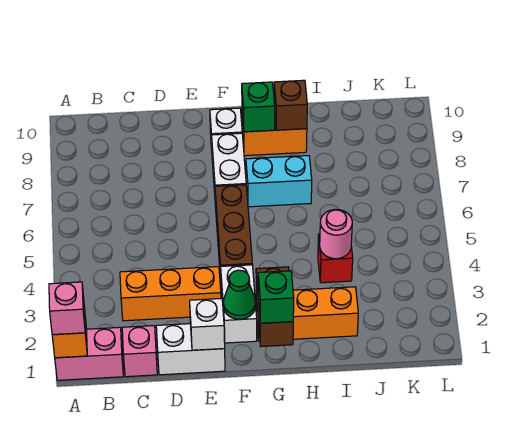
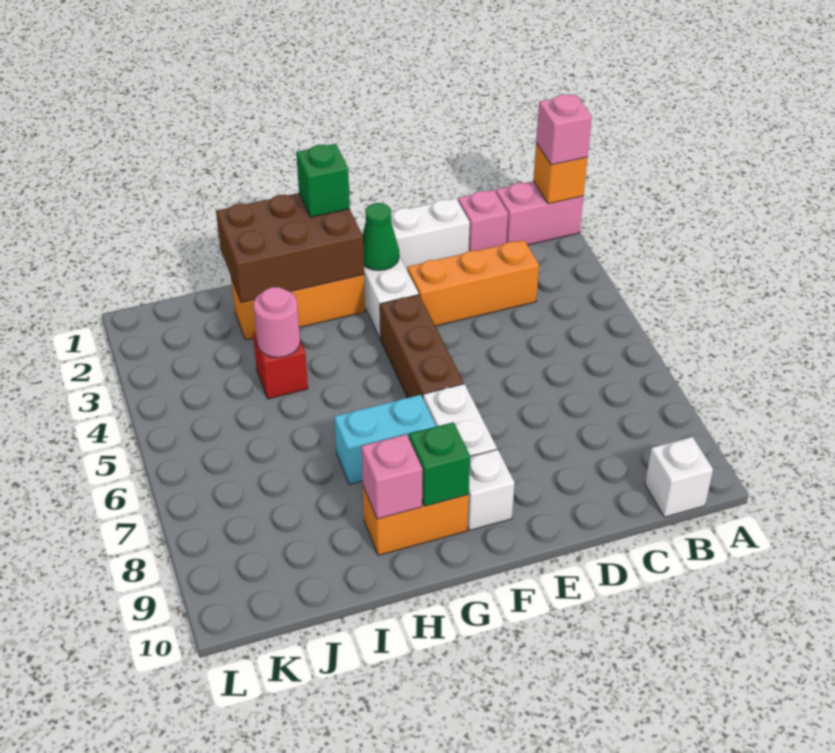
white 1x1 brick [190,299,225,350] -> white 1x1 brick moved to [645,437,713,517]
brown 1x2 brick [256,267,293,347] -> brown 2x3 brick [216,193,364,303]
brown 1x1 brick [274,80,307,130] -> pink 1x1 brick [361,434,422,519]

